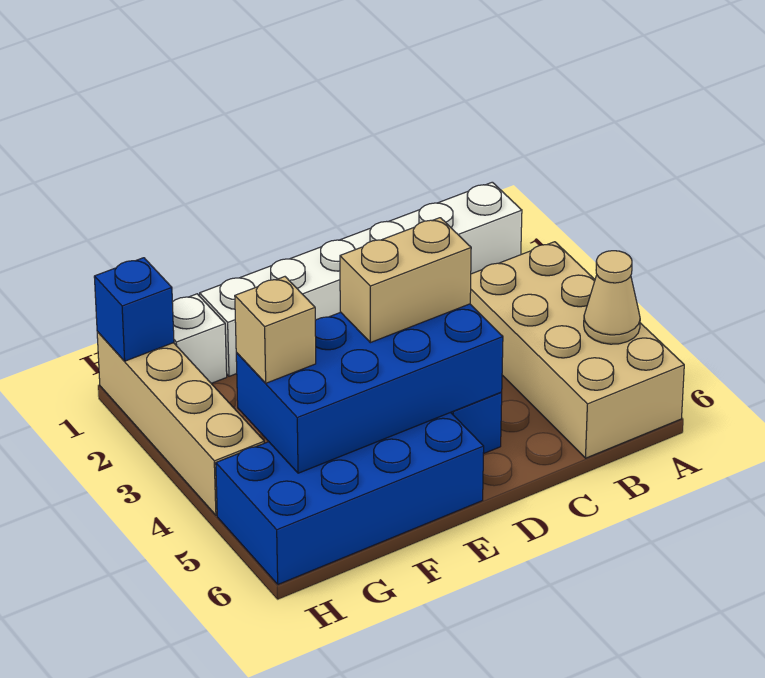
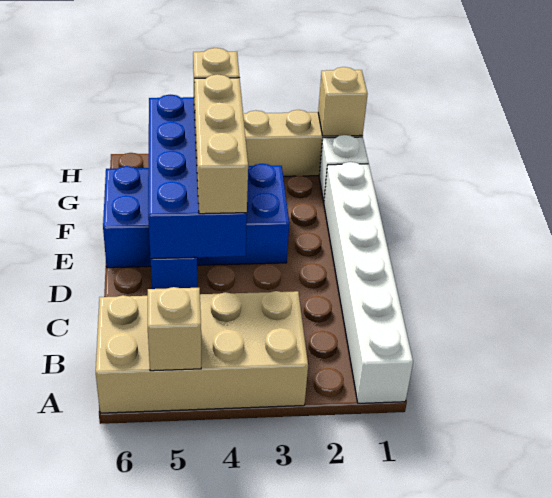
tan 1x1 cone [584,251,640,344] -> tan 1x1 brick [148,287,201,371]
tan 1x2 brick [340,218,471,343] -> tan 1x3 brick [194,74,248,214]
blue 2x4 brick [216,412,484,584] -> blue 2x4 brick turned to [103,164,289,268]
blue 1x1 brick [94,258,174,361] -> tan 1x1 brick [318,67,368,136]

